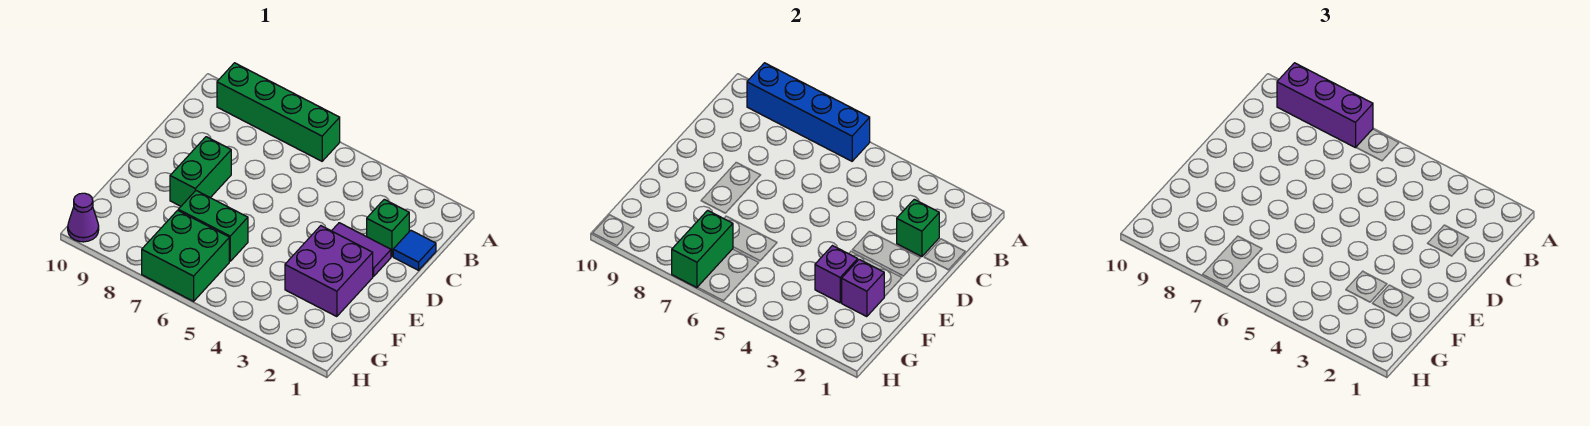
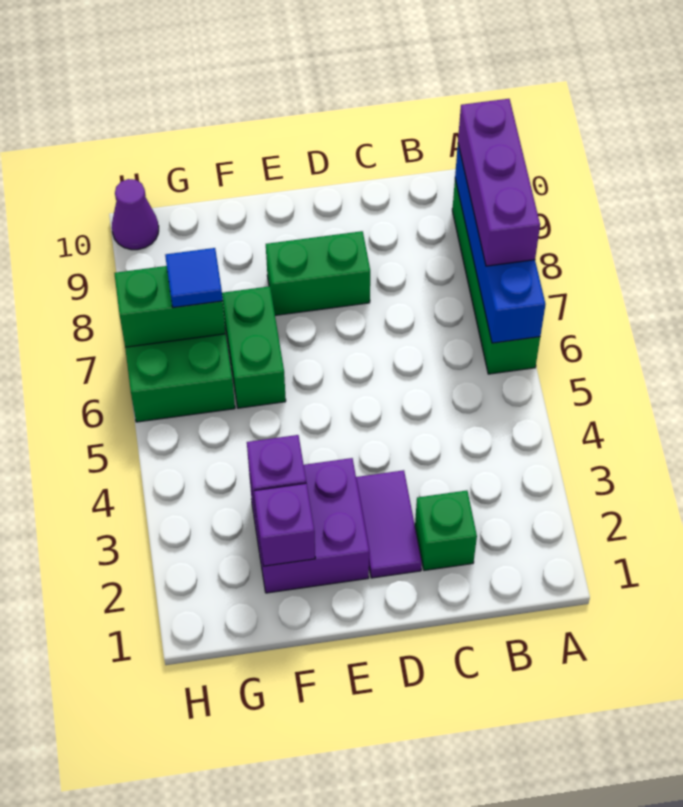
blue 1x1 tile [393,230,436,270] -> blue 1x1 tile moved to [165,248,223,307]
green 1x1 brick [897,199,939,257] -> none

